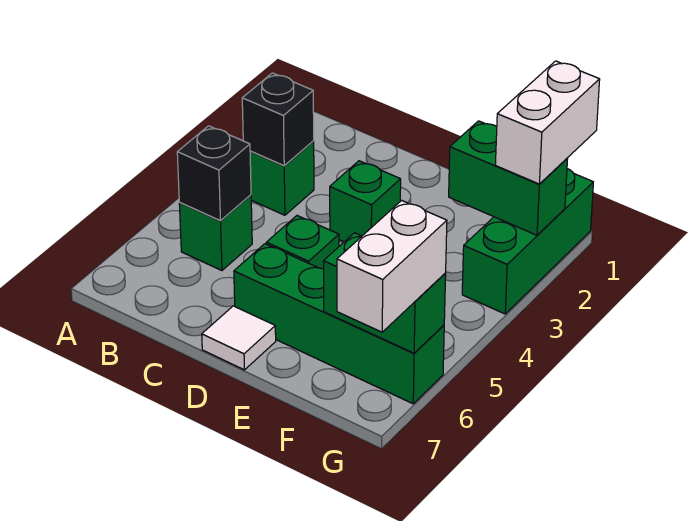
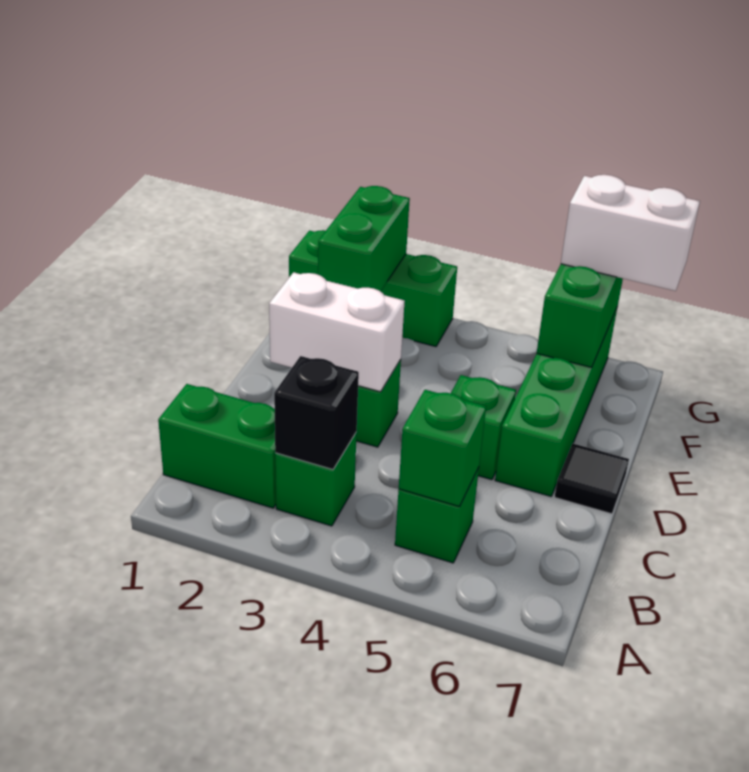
none -> green 1x2 brick [158,384,276,508]
black 1x1 brick [177,126,251,221] -> green 1x1 brick [399,390,486,507]
white 1x1 tile [202,306,276,370] -> black 1x1 tile [555,443,629,514]
white 1x2 brick [495,61,600,184] -> white 1x2 brick moved to [269,272,405,392]

